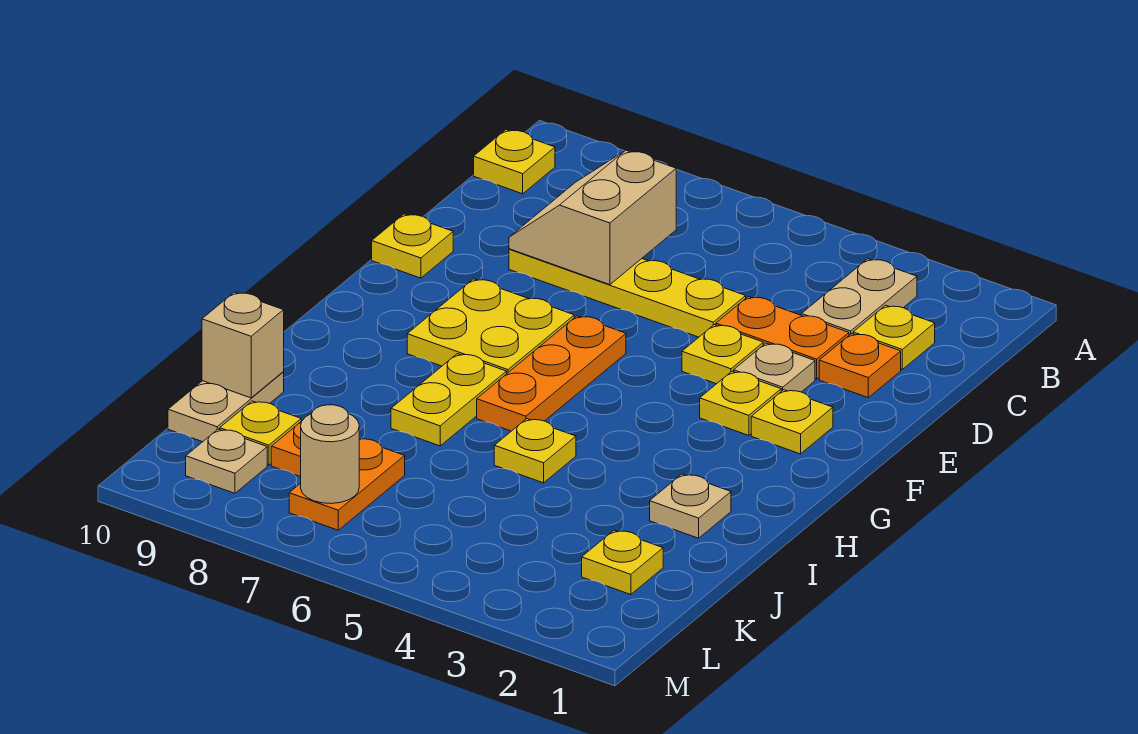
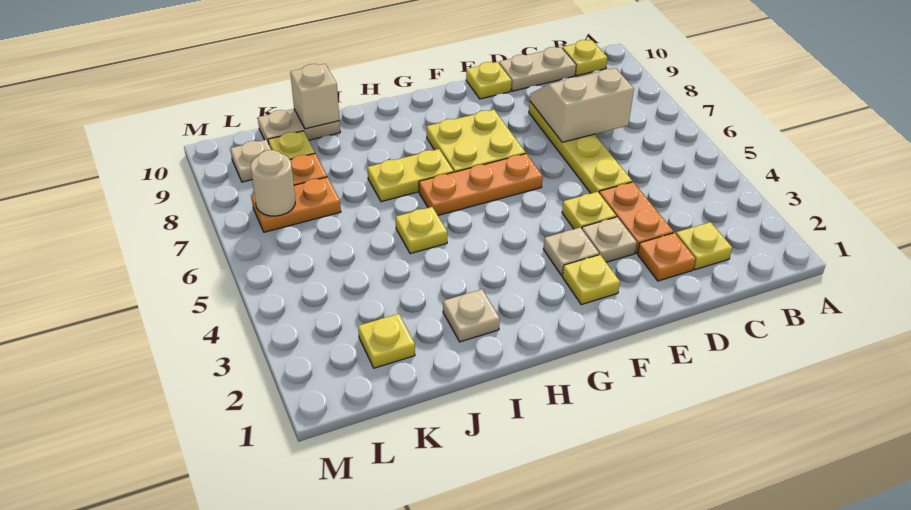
tan 1x2 plate [801,259,917,335] -> tan 1x2 plate moved to [499,47,576,91]
yellow 1x1 plate [700,371,781,435] -> tan 1x1 plate [543,228,599,276]

